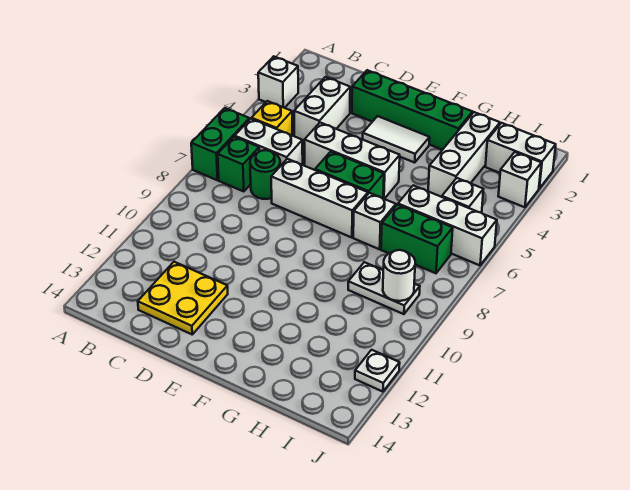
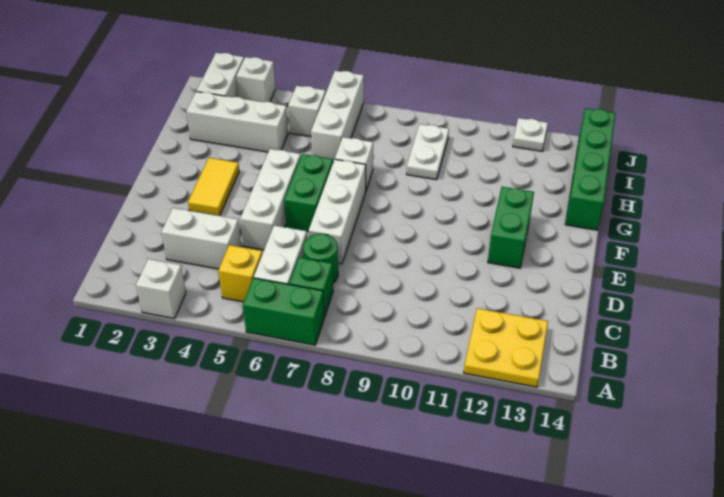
yellow 2x2 plate [138,262,228,334] -> yellow 2x2 plate moved to [464,308,548,387]
green 1x4 brick [352,70,473,150] -> green 1x4 brick moved to [565,108,616,230]
white 1x2 tile [363,116,430,163] -> yellow 1x2 tile [188,158,239,216]
green 1x2 brick [381,205,453,273] -> green 1x2 brick moved to [488,187,534,268]
white 1x1 round brick [383,250,415,301] -> none

